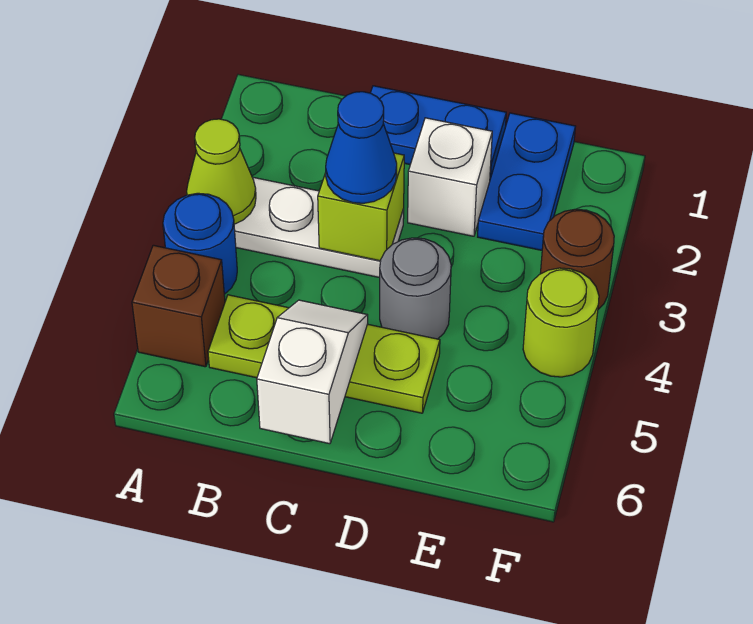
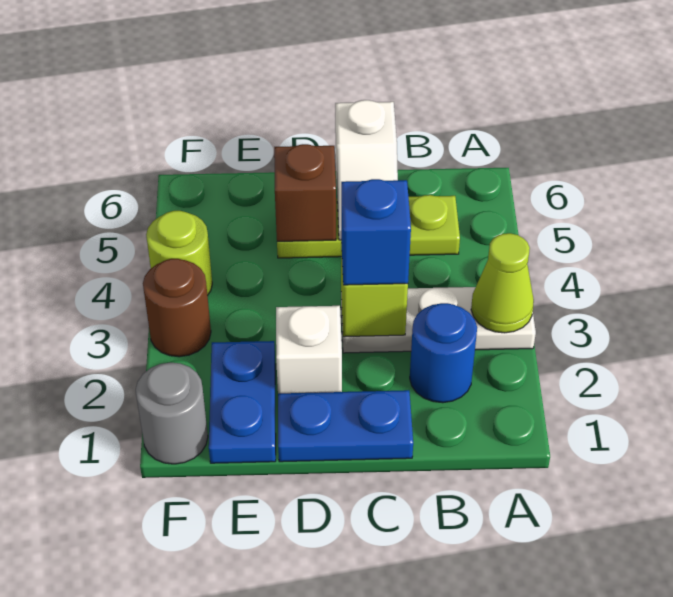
blue 1x1 round brick [163,193,237,294] -> blue 1x1 round brick moved to [410,303,477,403]
brown 1x1 brick [132,245,225,367] -> brown 1x1 brick moved to [274,144,336,241]
blue 1x1 cone [326,92,397,203] -> blue 1x1 brick [341,179,411,285]
grey 1x1 round brick [380,238,451,339] -> grey 1x1 round brick moved to [136,363,208,464]

